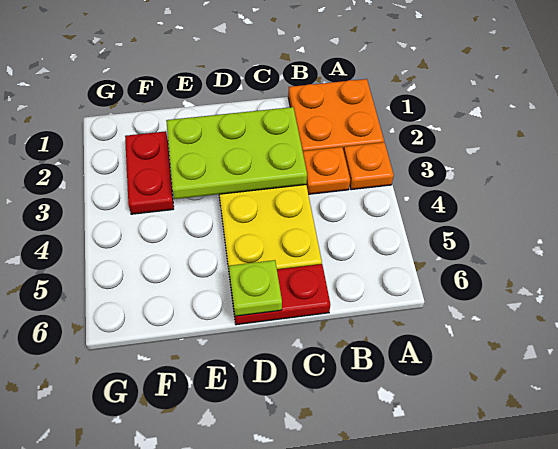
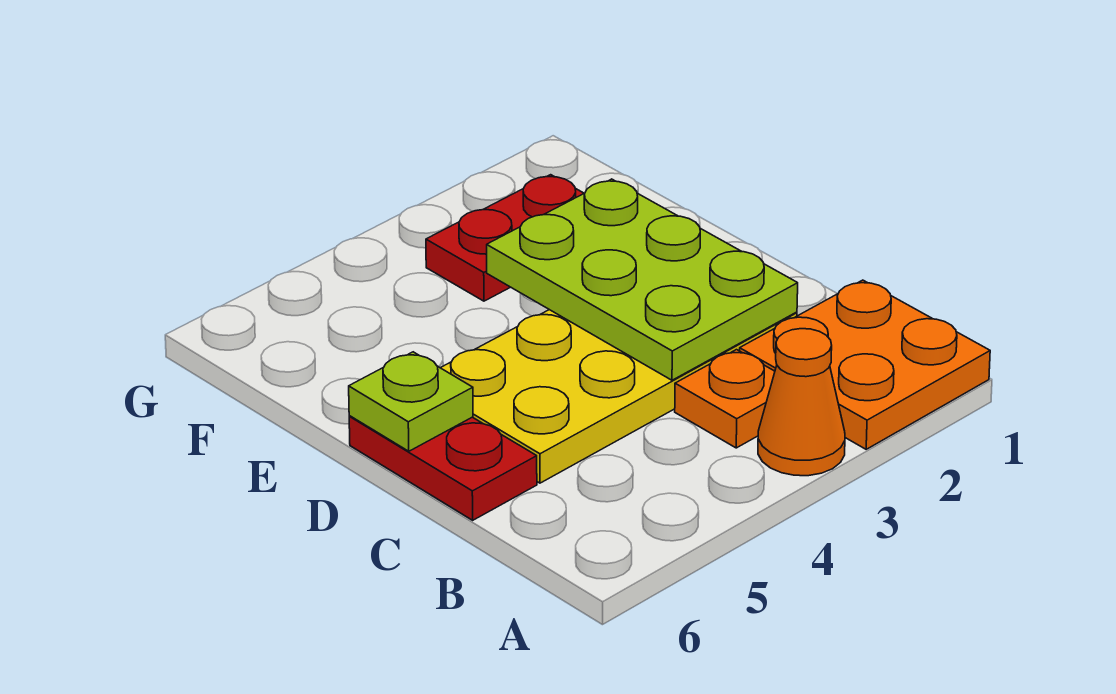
orange 1x1 plate [344,142,394,190] -> orange 1x1 cone [758,329,845,476]

